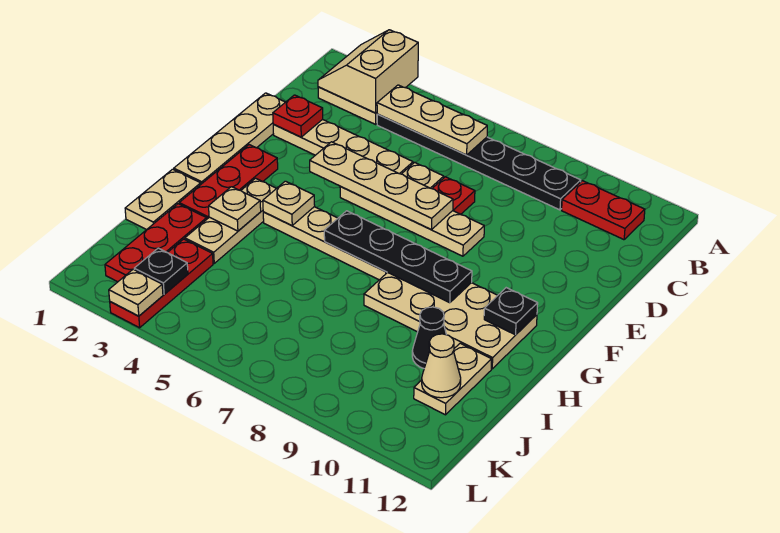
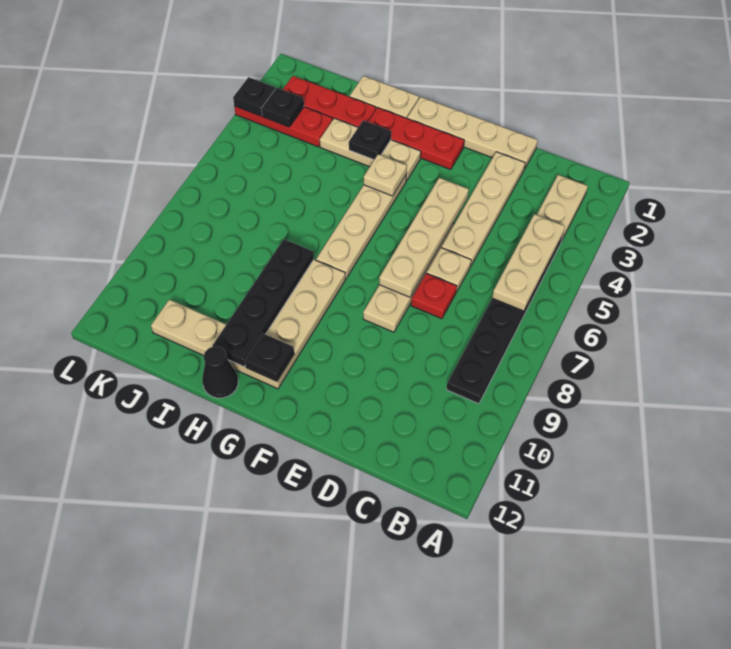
tan 2x2 slope [318,30,418,113] -> none
red 1x2 plate [562,181,645,240] -> none
red 1x1 plate [273,95,323,137] -> none
black 1x4 plate [324,211,472,303] -> black 1x4 plate moved to [212,239,314,367]
tan 1x1 plate [209,187,261,231] -> black 1x1 plate [349,120,391,160]
black 1x1 cone [412,307,446,368] -> black 1x1 cone moved to [202,346,238,398]
tan 1x1 cone [422,334,461,398] -> none
tan 1x1 plate [109,269,163,316] -> black 1x1 plate [233,77,275,116]

